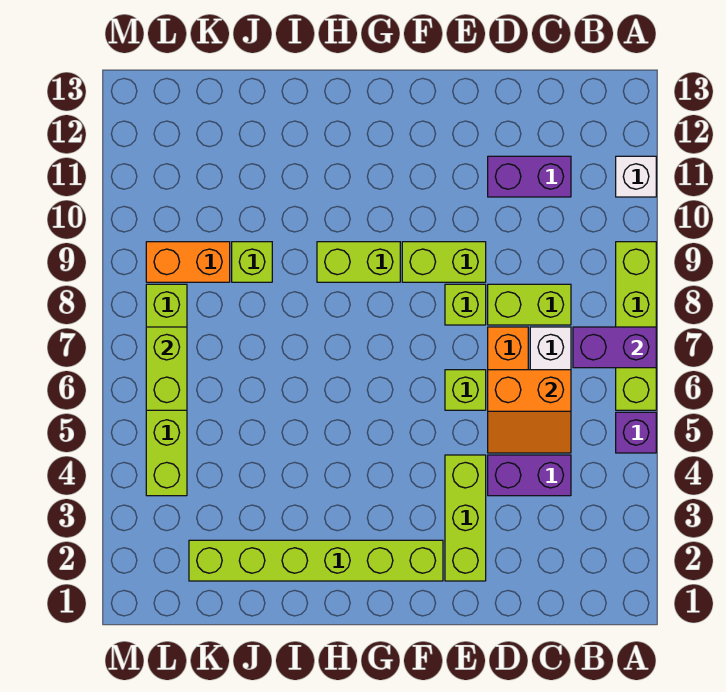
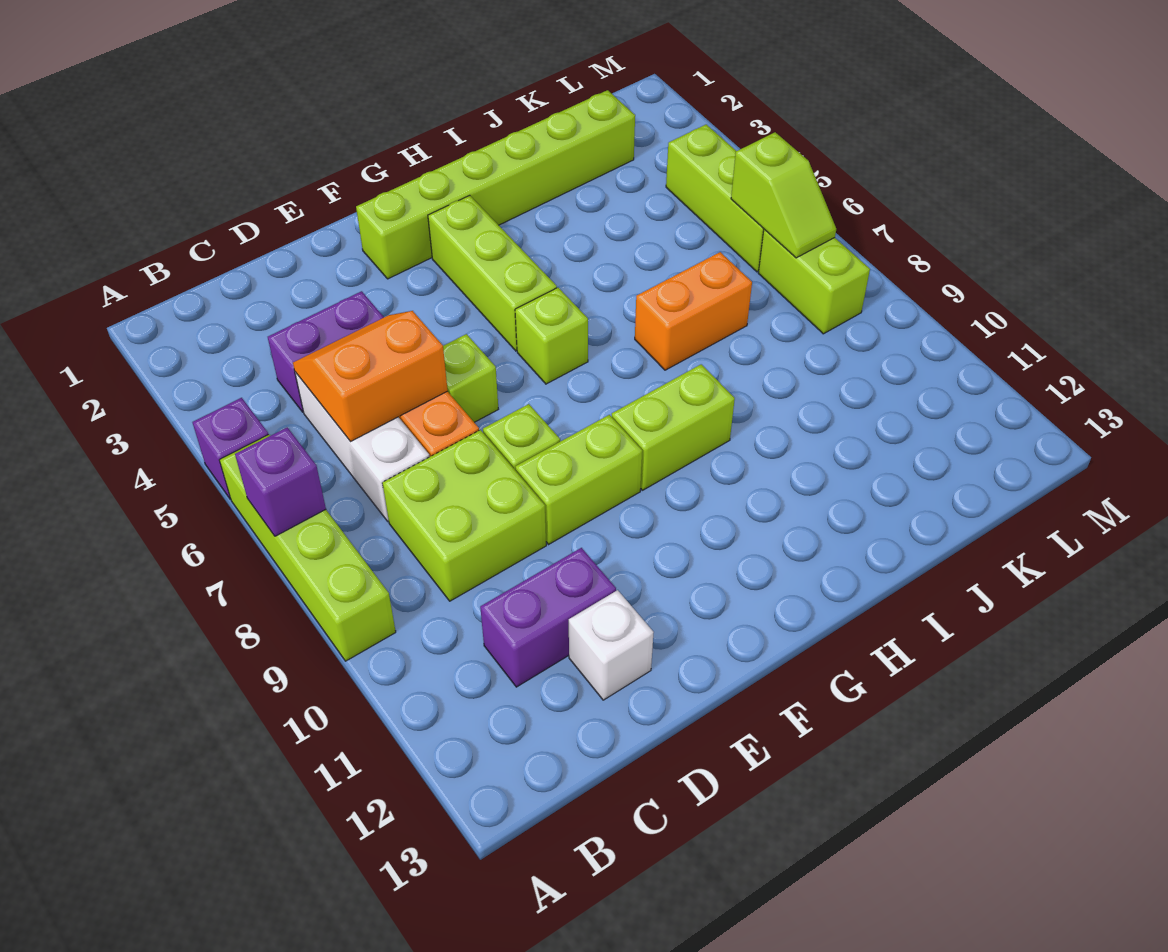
purple 1x2 brick [573,327,656,368] -> purple 1x1 brick [235,427,326,536]
white 1x1 brick [616,156,656,197] -> white 1x1 brick moved to [569,590,654,700]
lime 1x2 brick [488,284,571,325] -> lime 2x2 brick [382,430,546,601]
lime 1x3 brick [445,455,486,581] -> lime 1x3 brick moved to [428,195,557,351]
lime 1x1 brick [232,242,272,282] -> lime 1x1 brick moved to [515,288,588,384]
orange 1x2 brick [146,242,230,282] -> orange 1x2 brick moved to [635,252,752,370]
lime 1x2 brick [146,327,187,410] -> lime 1x2 slope [731,132,836,258]

